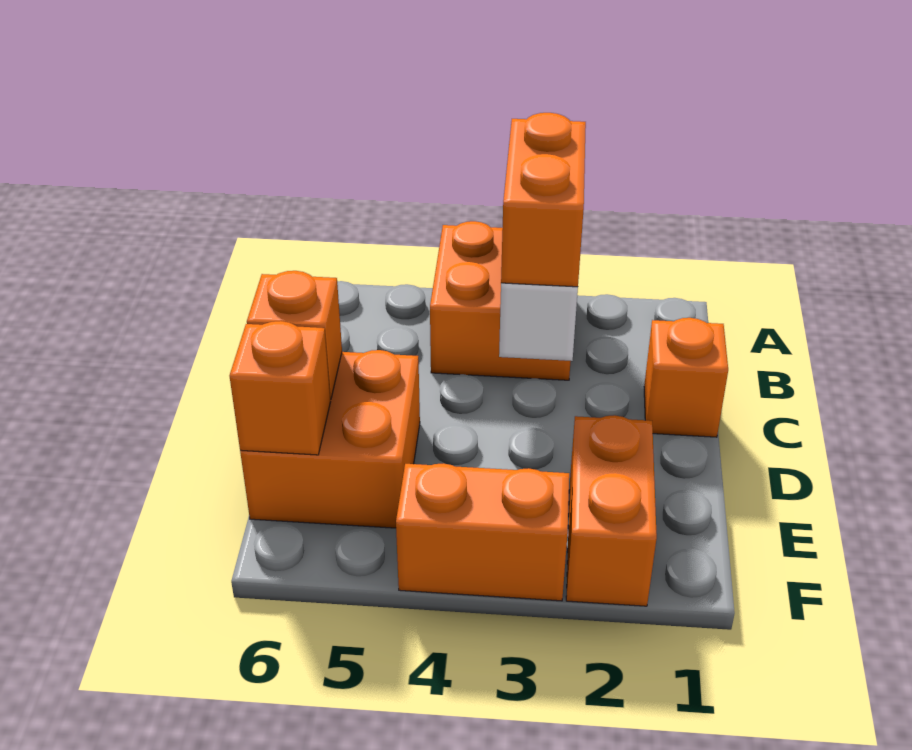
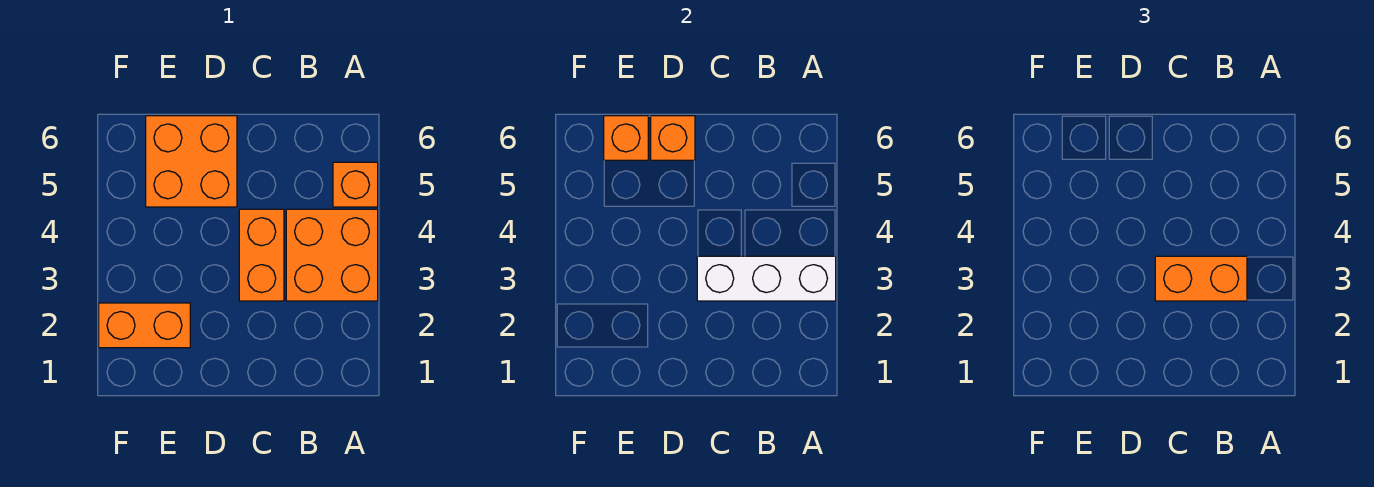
orange 1x1 brick [644,318,728,437] -> orange 1x1 brick moved to [333,162,378,207]
orange 1x2 brick [396,463,569,601] -> orange 1x2 brick moved to [239,209,284,301]

